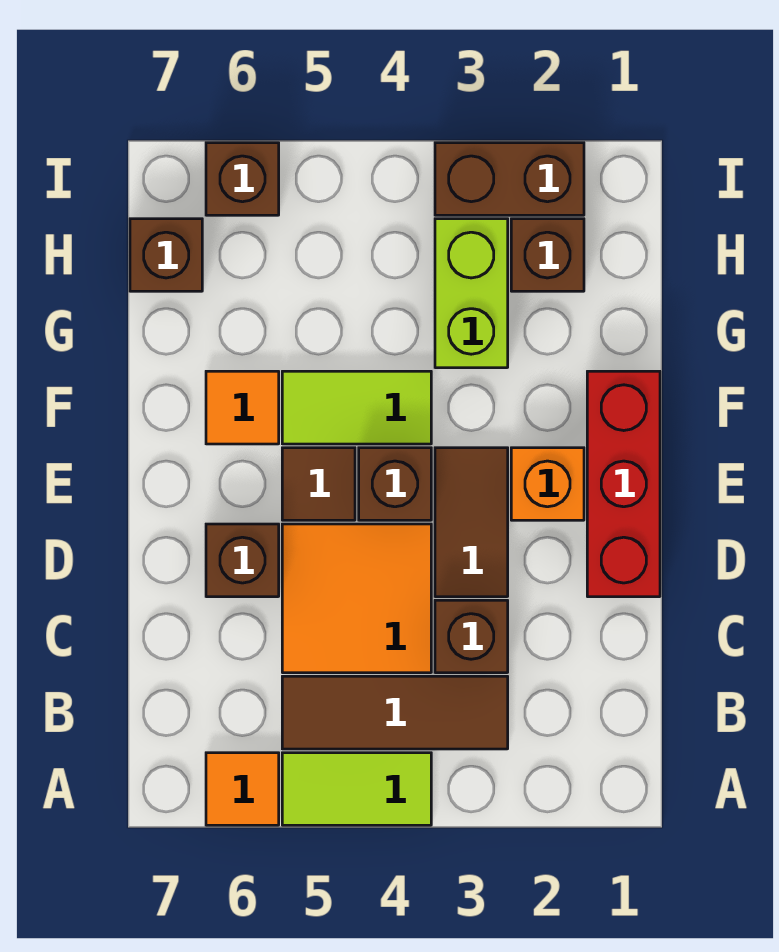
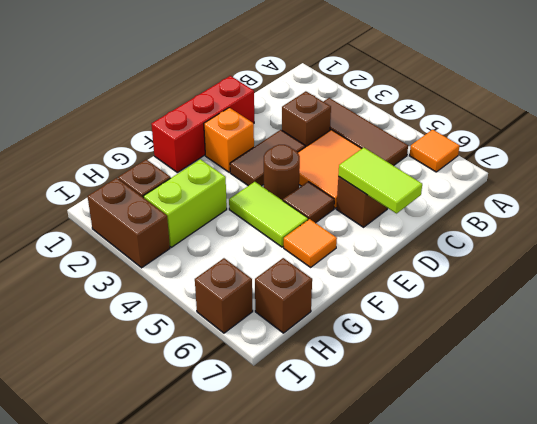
lime 1x2 tile [282,753,431,825] -> lime 1x2 tile moved to [338,148,422,213]
brown 1x1 brick [359,448,431,520] -> brown 1x1 round brick [264,145,300,200]

